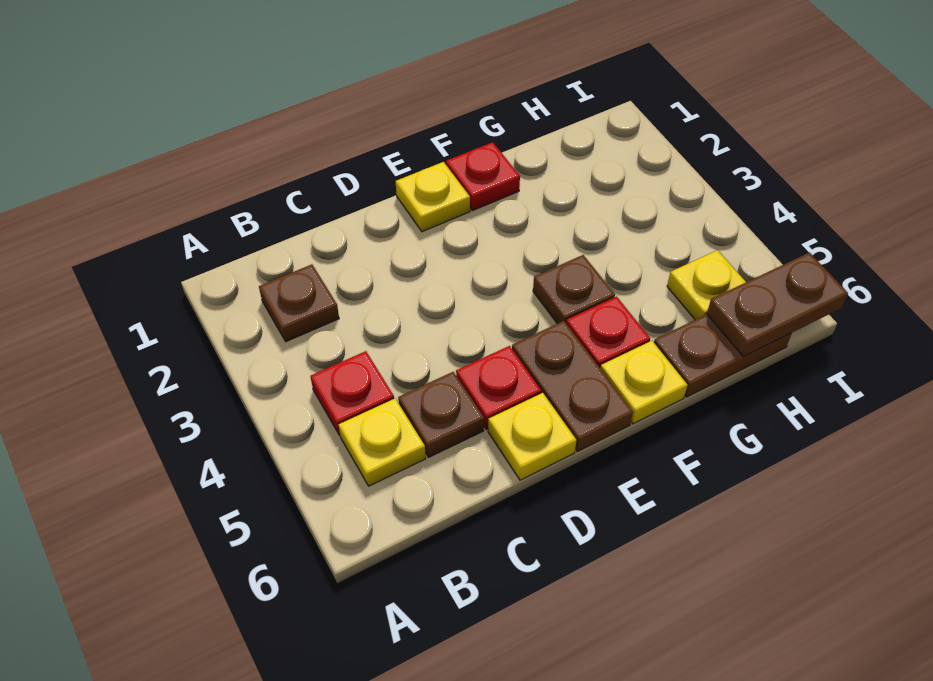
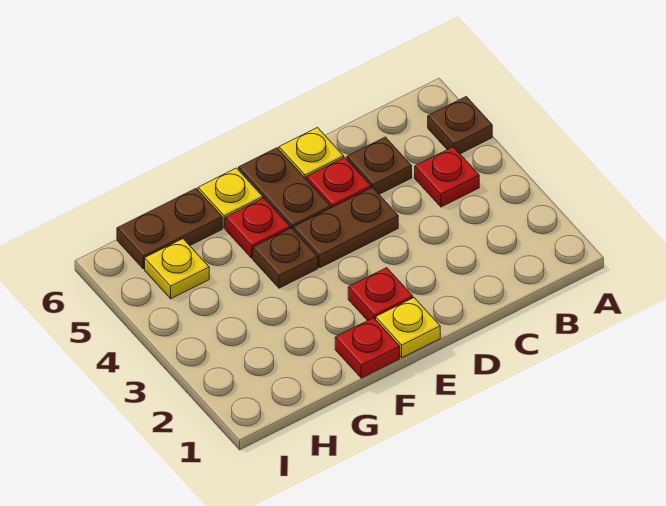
brown 1x1 plate [259,264,339,342] -> brown 1x1 plate moved to [428,97,492,154]
yellow 1x1 plate [339,399,426,486] -> none
none -> red 1x1 plate [348,268,413,321]
brown 1x2 plate [707,253,848,357] -> brown 1x2 plate moved to [293,187,398,268]

